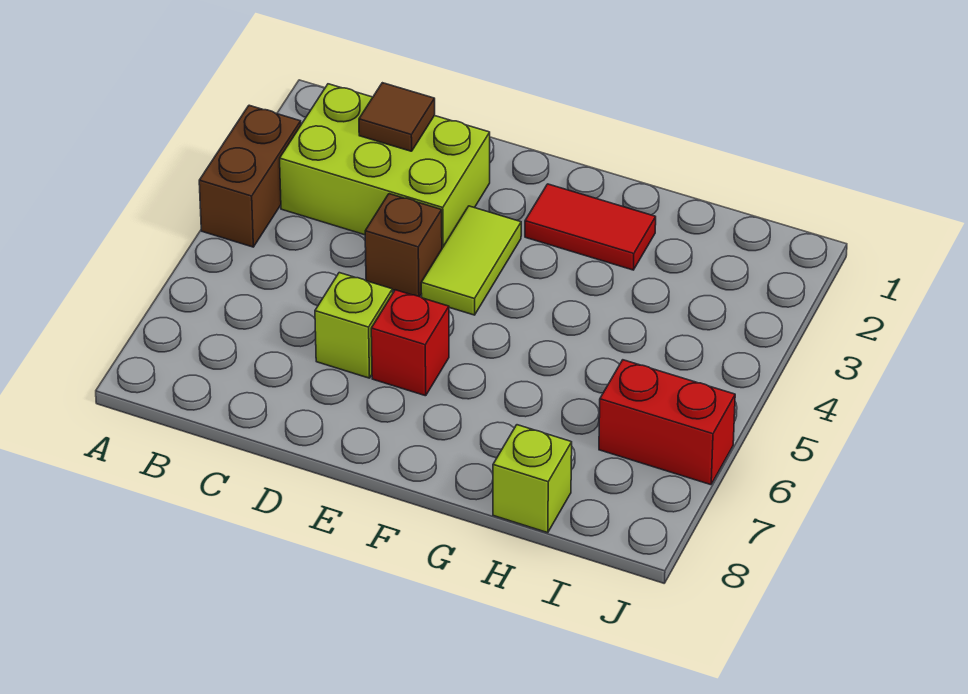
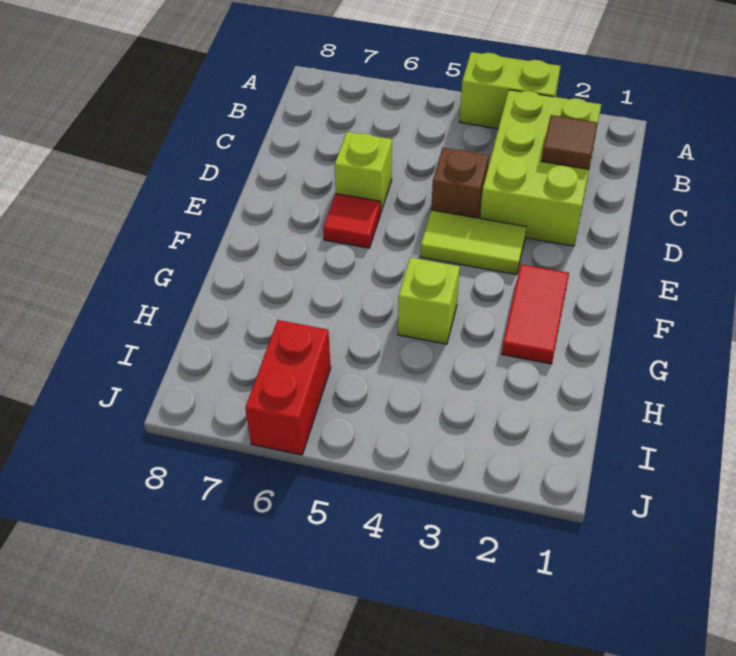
brown 1x2 brick [199,105,301,247] -> lime 1x2 brick [460,52,561,129]
red 1x1 brick [371,290,449,396] -> red 1x1 tile [323,194,381,248]
lime 1x1 brick [493,425,572,533] -> lime 1x1 brick moved to [398,257,460,344]

